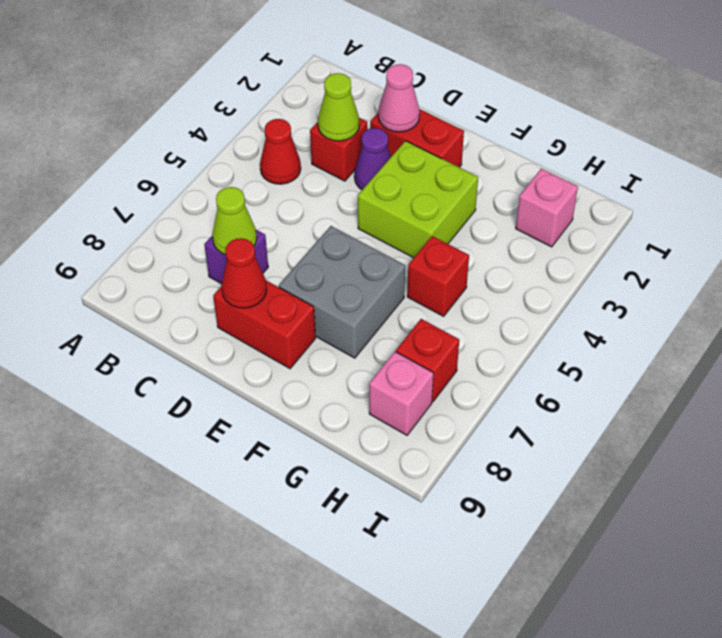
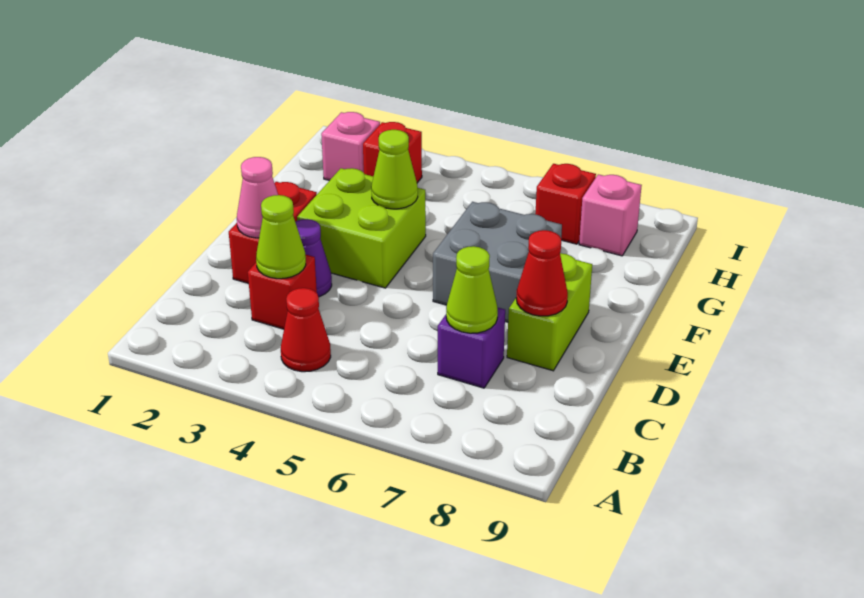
red 1x2 brick [213,280,316,369] -> lime 1x2 brick [507,253,592,371]
none -> lime 1x1 cone [371,130,418,209]
red 1x1 brick [407,236,469,316] -> red 1x1 brick moved to [363,122,422,183]

